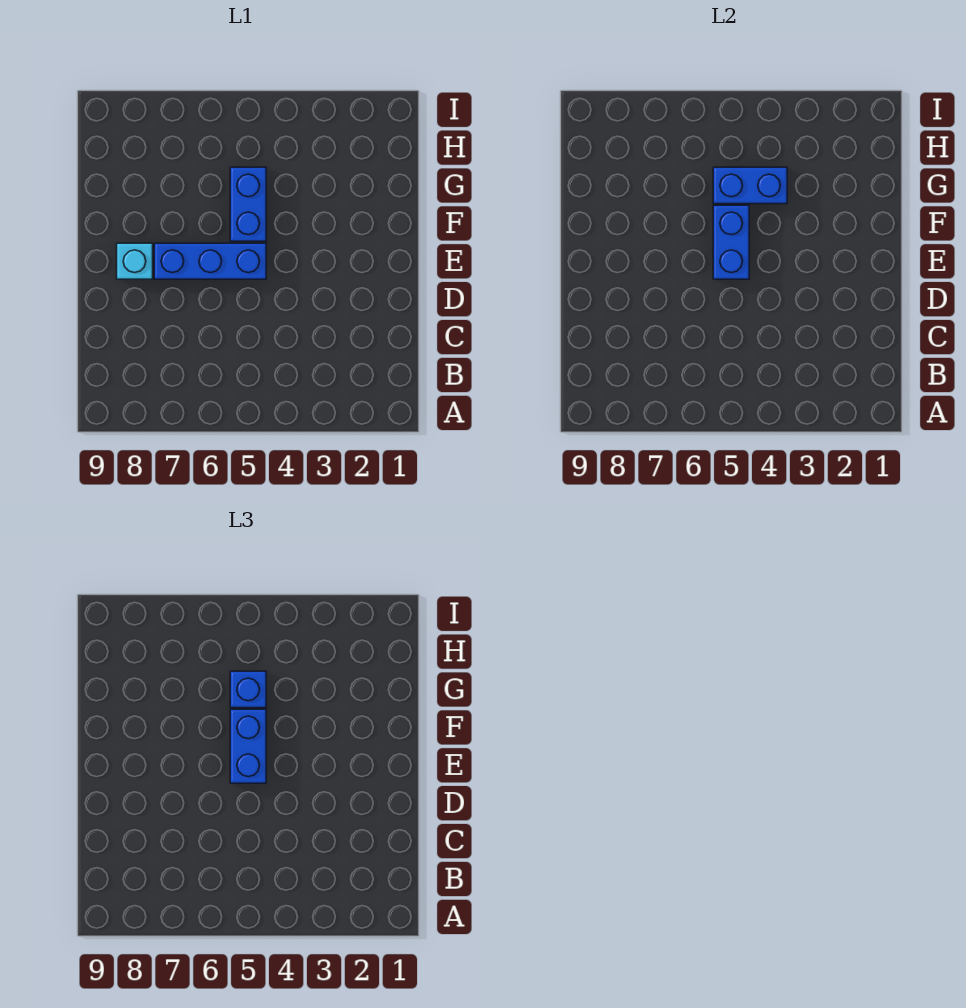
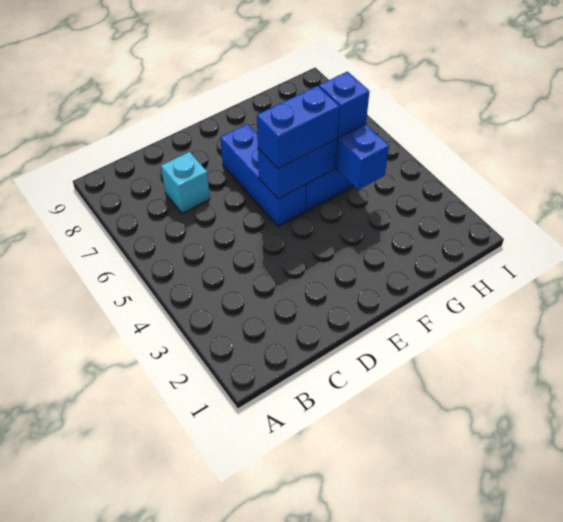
cyan 1x1 brick [117,243,153,279] -> cyan 1x1 brick moved to [161,152,210,213]

